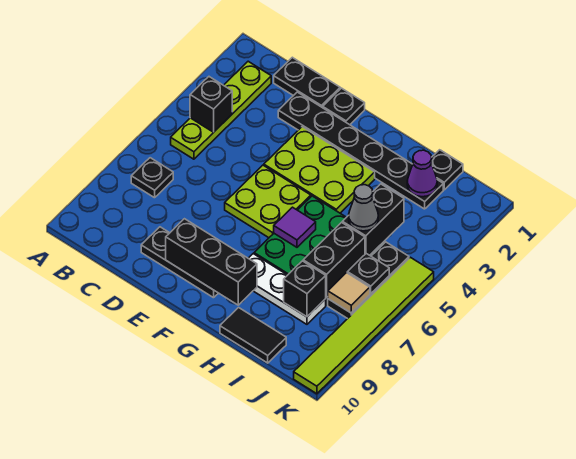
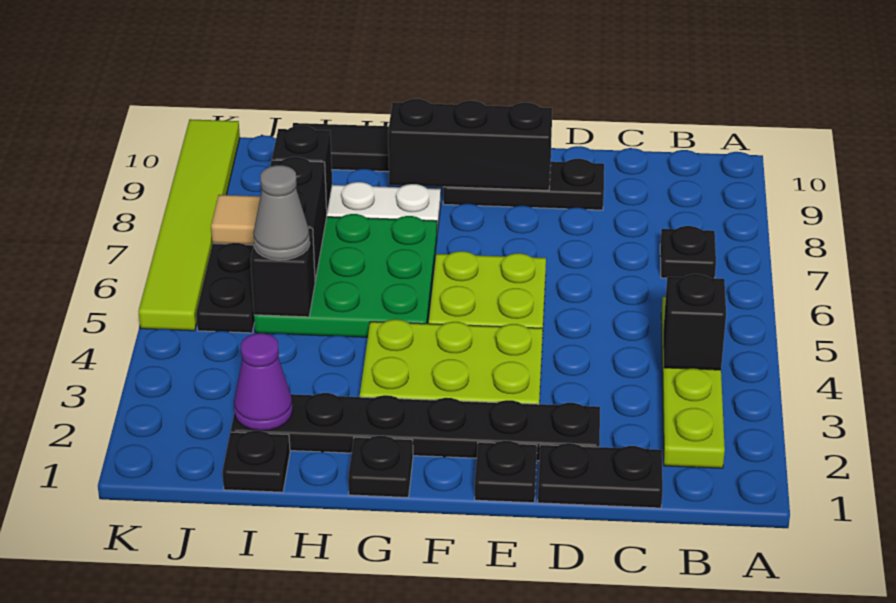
purple 1x1 tile [274,207,316,247] -> none
black 1x2 brick [342,184,404,255] -> black 1x1 brick [251,228,315,317]
black 1x1 plate [347,254,389,293] -> black 1x1 plate moved to [348,436,413,497]

